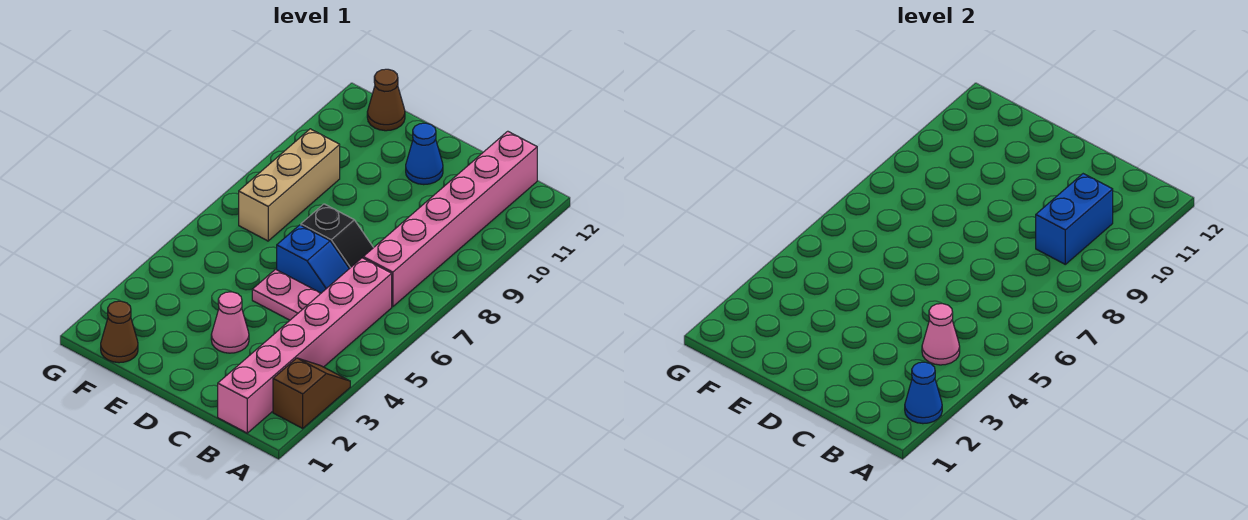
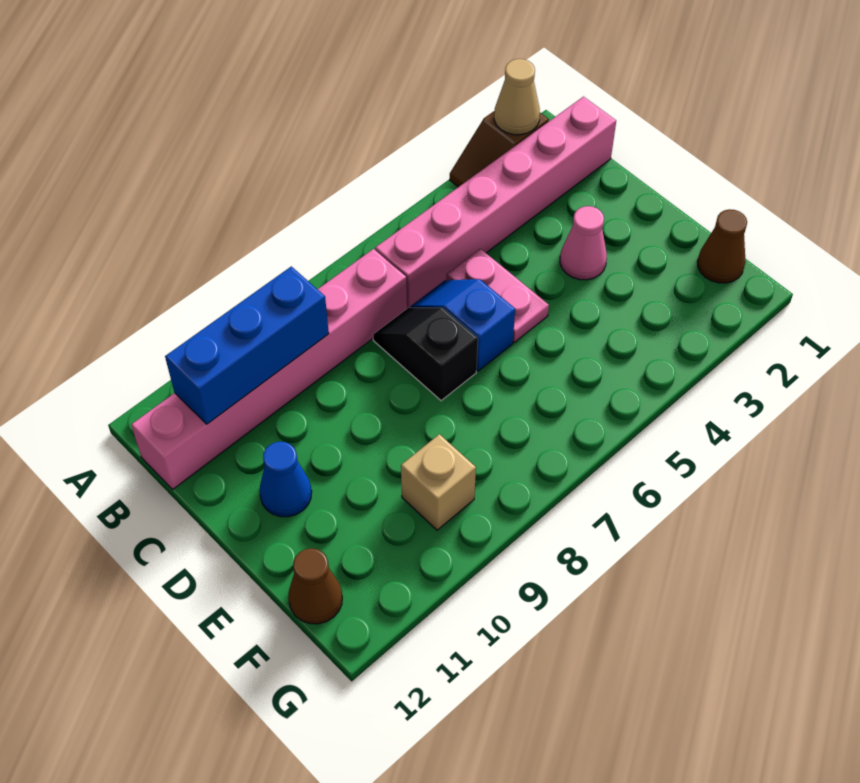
blue 1x1 cone [905,362,942,424] -> tan 1x1 cone [494,59,540,135]
pink 1x1 cone [922,304,960,365] -> none
blue 1x2 brick [1036,174,1113,264] -> blue 1x3 brick [165,266,329,424]
tan 1x3 brick [239,129,340,241] -> tan 1x1 brick [401,434,476,530]

